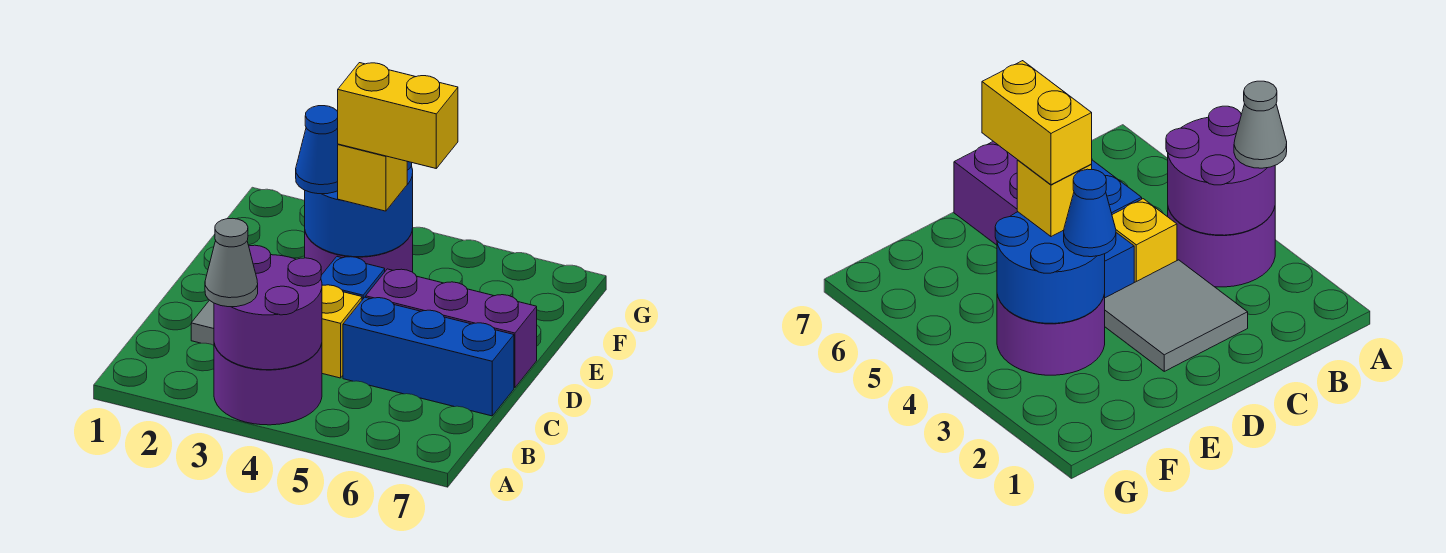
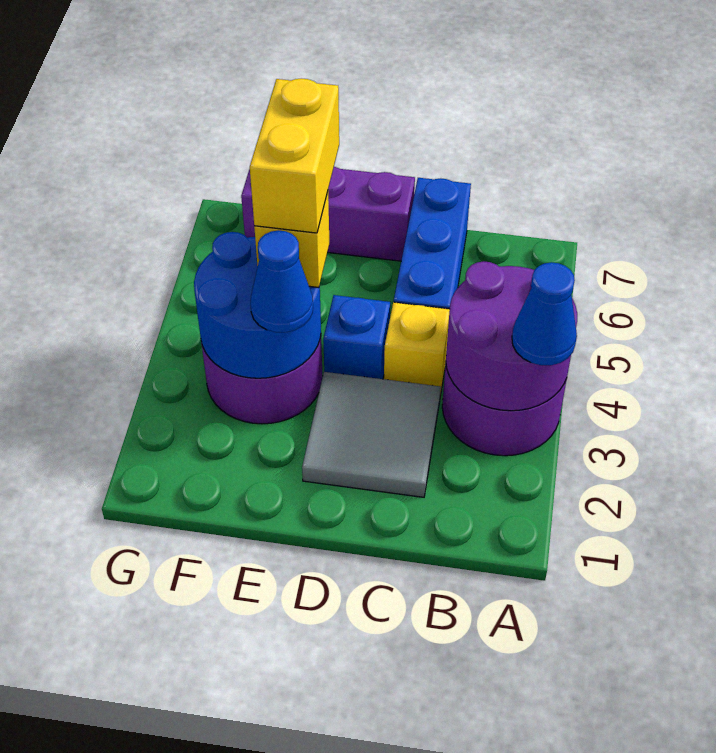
grey 1x1 cone [205,218,258,307] -> blue 1x1 cone [512,262,577,365]
purple 1x3 brick [366,269,537,388] -> purple 1x3 brick turned to [241,167,415,261]

